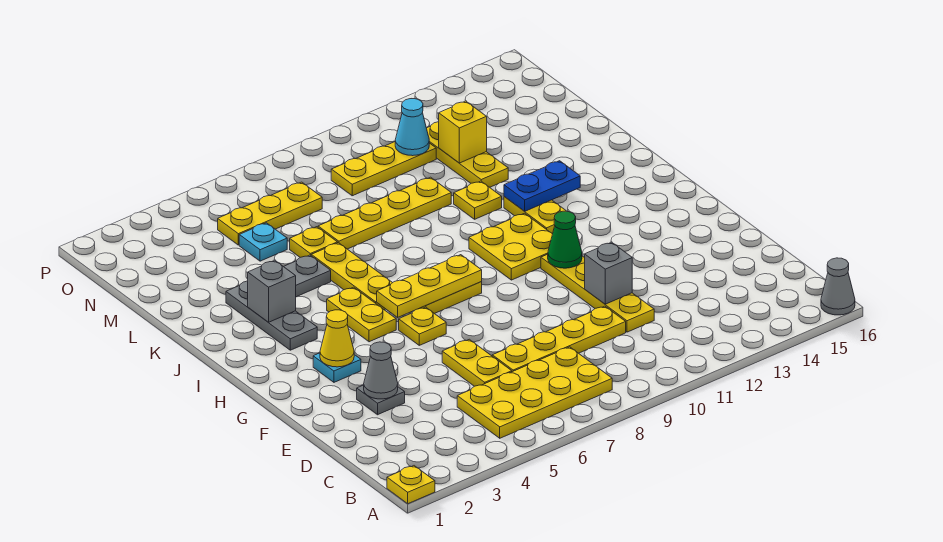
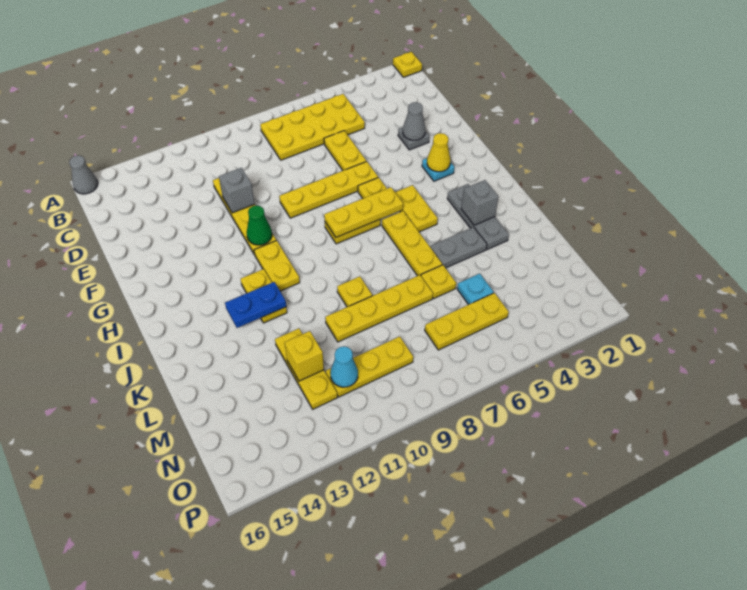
yellow 1x4 plate [492,306,626,372] -> yellow 1x4 plate moved to [279,161,378,218]
yellow 2x2 plate [469,213,552,280] -> yellow 1x2 plate [254,241,300,291]
yellow 1x1 plate [454,181,502,219] -> yellow 1x1 plate moved to [337,276,372,307]

